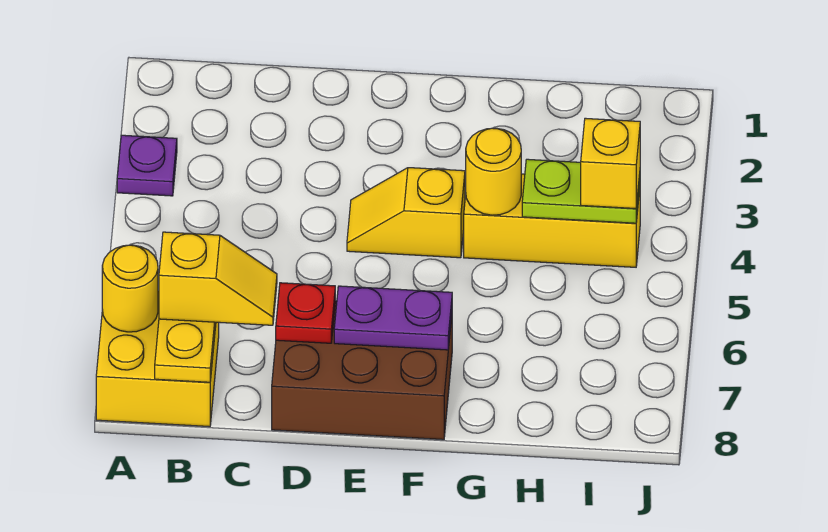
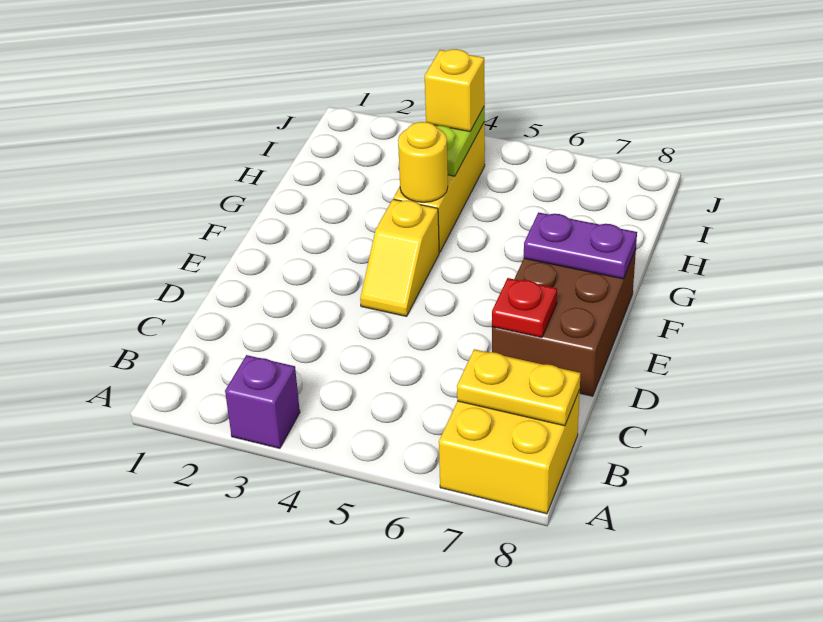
purple 1x1 plate [117,135,177,196] -> purple 1x1 brick [225,355,300,449]
yellow 1x1 round brick [102,245,158,332] -> none
yellow 1x2 slope [159,232,277,325] -> none
purple 1x2 plate [334,286,452,350] -> purple 1x2 plate turned to [524,212,637,279]

